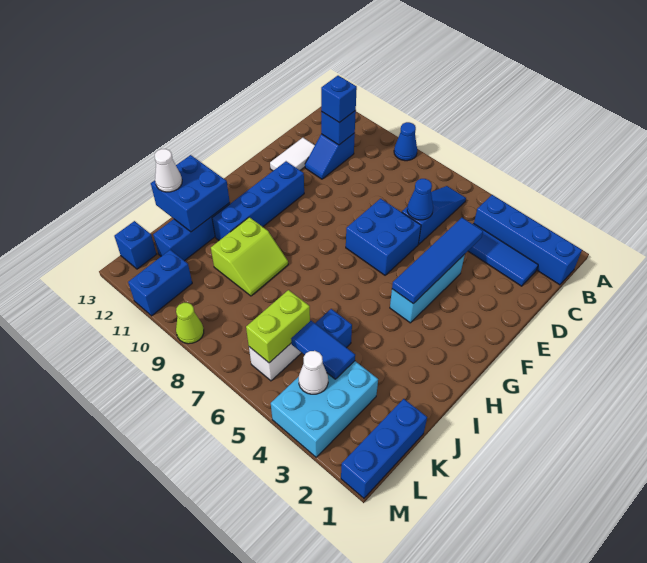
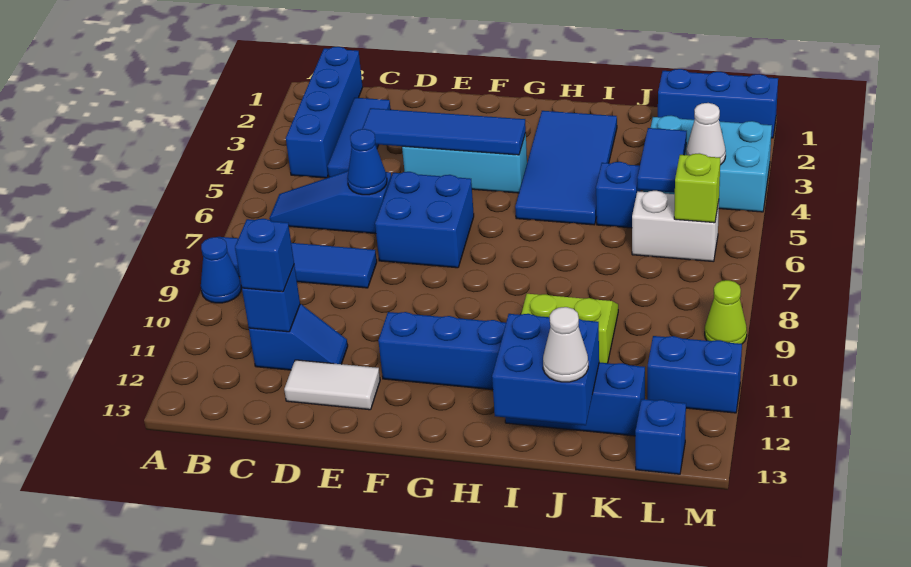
none -> blue 1x4 tile [219,237,377,288]
none -> blue 2x4 tile [515,111,617,225]
lime 1x2 brick [246,290,310,363] -> lime 1x1 brick [674,153,720,223]

